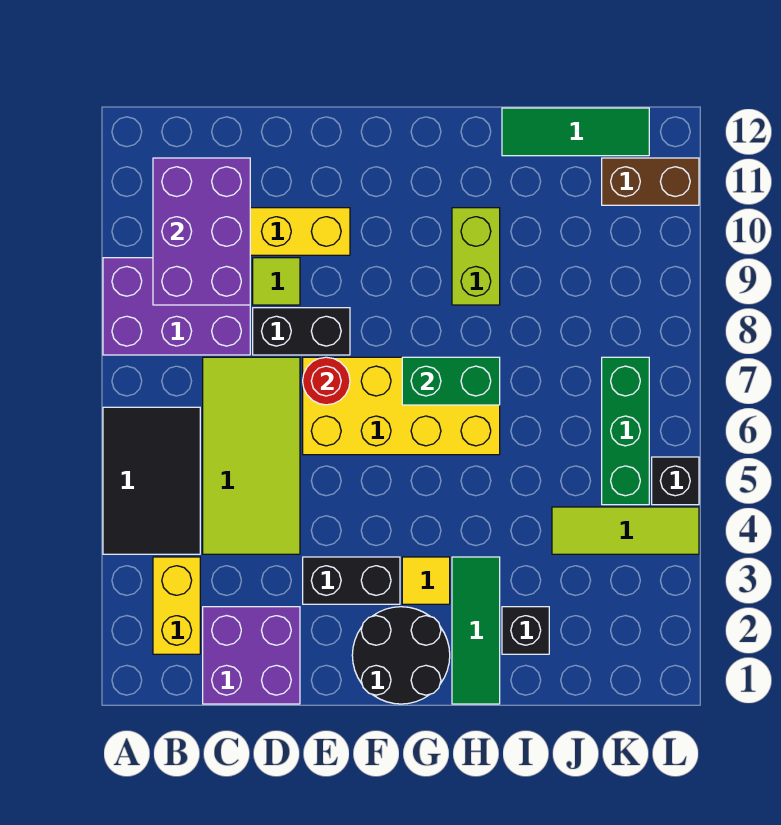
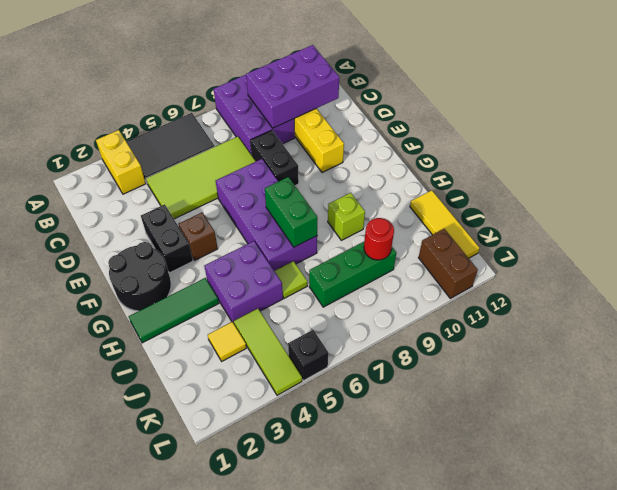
yellow 1x2 brick [153,557,200,654] -> yellow 1x2 brick turned to [96,130,146,194]
purple 2x2 brick [203,607,300,704] -> purple 2x2 brick moved to [204,241,283,323]
lime 1x1 tile [253,258,300,305] -> lime 1x1 tile moved to [275,261,307,298]
yellow 2x4 brick [303,357,500,455] -> purple 2x4 brick [216,159,317,271]
red 1x1 round brick [303,357,350,405] -> red 1x1 round brick moved to [364,218,394,260]
none -> brown 1x1 brick [179,213,218,260]
yellow 1x1 tile [402,557,450,604] -> yellow 1x1 tile moved to [208,322,246,361]
lime 1x2 brick [452,208,500,305] -> lime 1x1 brick [328,193,365,240]
black 1x1 brick [502,607,549,654] -> none
green 1x3 tile [502,108,649,156] -> yellow 1x3 tile [410,190,479,258]
green 1x3 brick [602,357,649,505] -> green 1x3 brick moved to [309,242,396,307]

